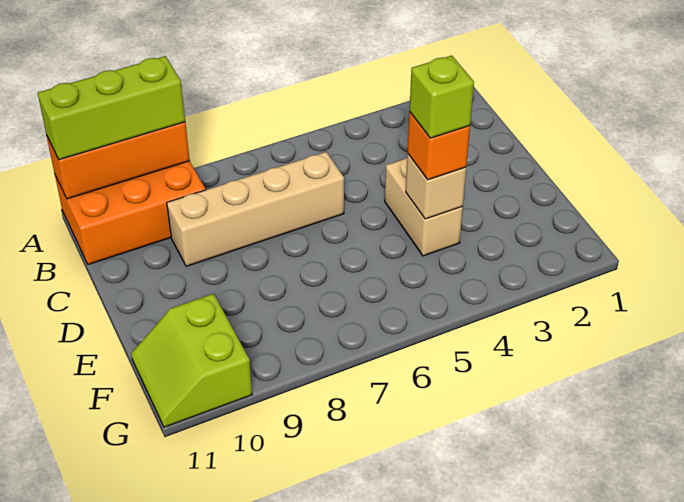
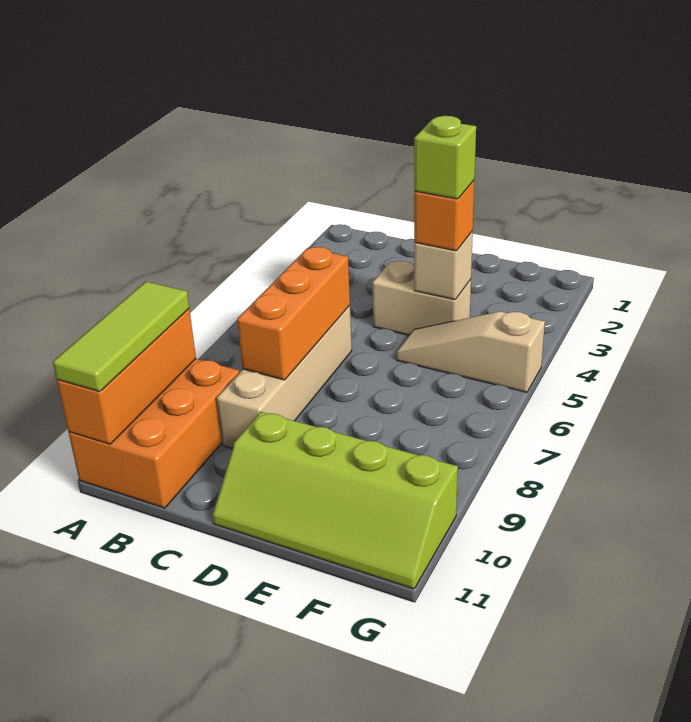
lime 1x3 brick [38,56,185,160] -> lime 1x3 tile [53,282,189,392]
none -> orange 1x3 brick [237,247,350,380]
none -> tan 1x3 slope [396,312,545,392]
lime 2x2 slope [131,294,252,427] -> lime 2x4 slope [212,412,458,589]

